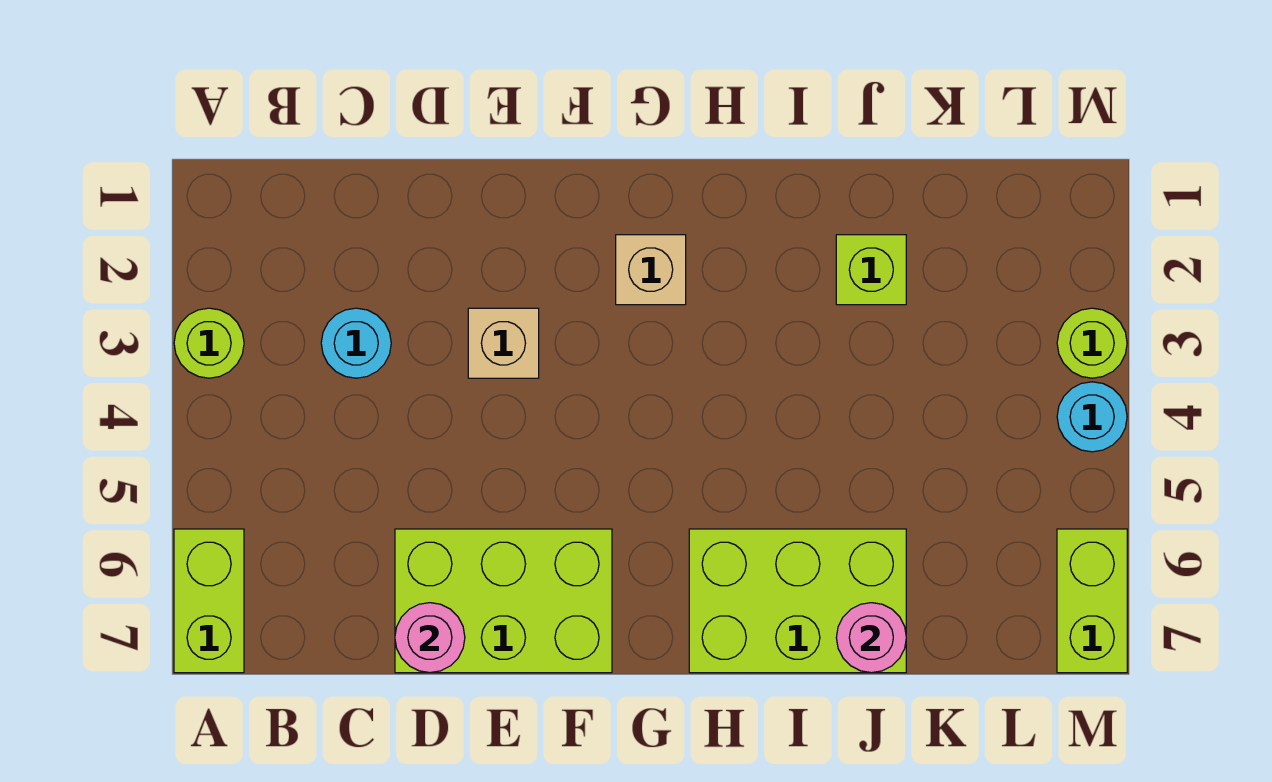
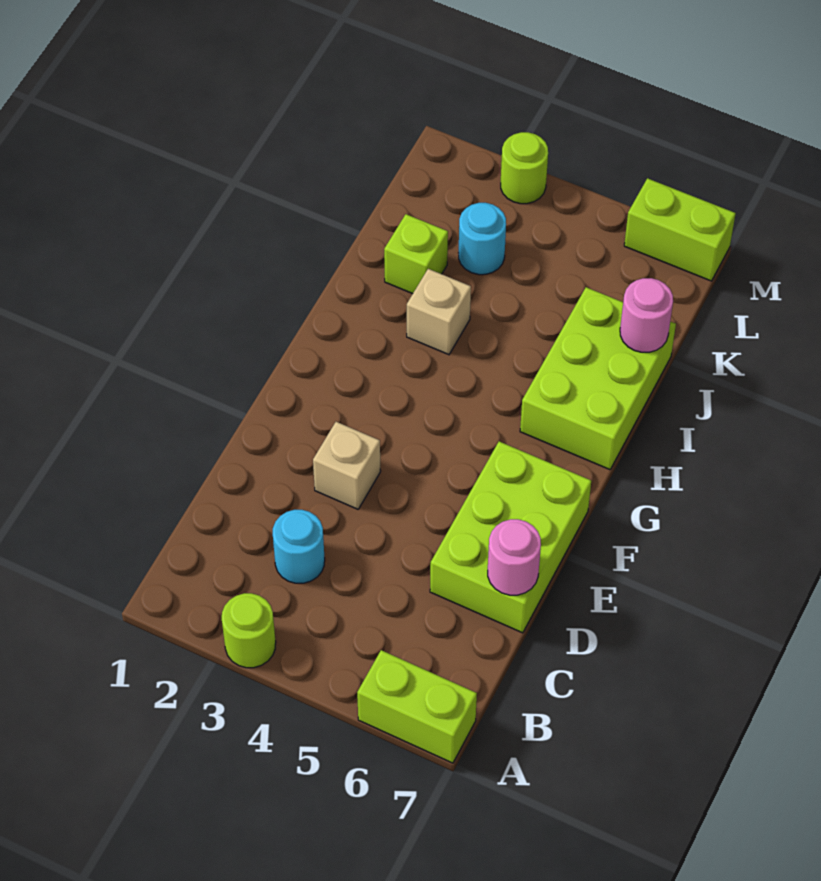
tan 1x1 brick [616,235,686,305] -> tan 1x1 brick moved to [407,269,471,355]
cyan 1x1 round brick [1057,382,1127,452] -> cyan 1x1 round brick moved to [459,203,506,275]

